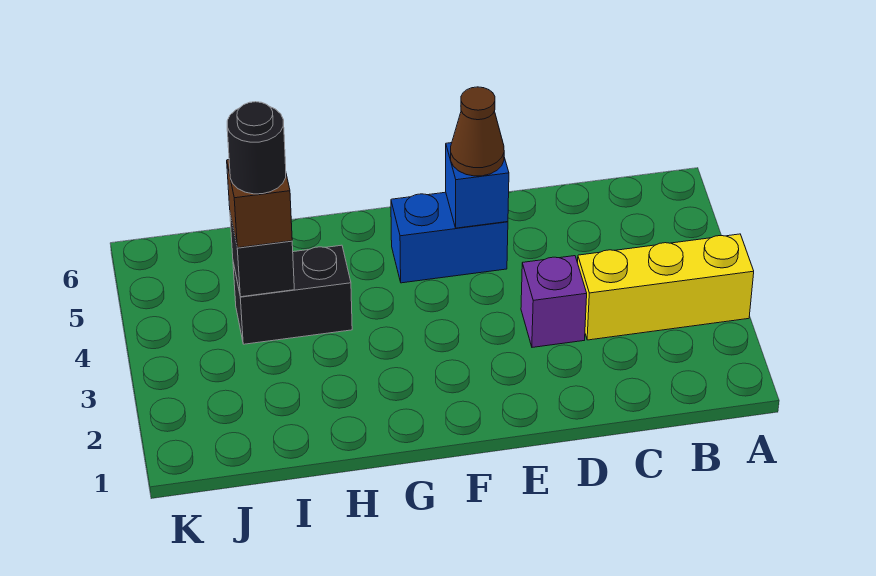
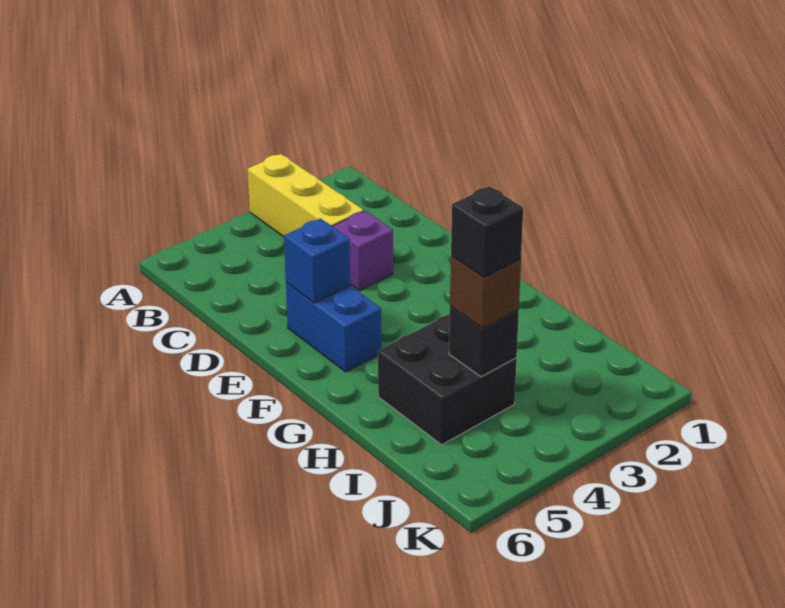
brown 1x1 cone [451,87,504,176] -> none
black 1x2 brick [233,245,352,344] -> black 2x2 brick [378,314,517,445]
black 1x1 round brick [227,102,286,194] -> black 1x1 brick [451,186,523,278]

